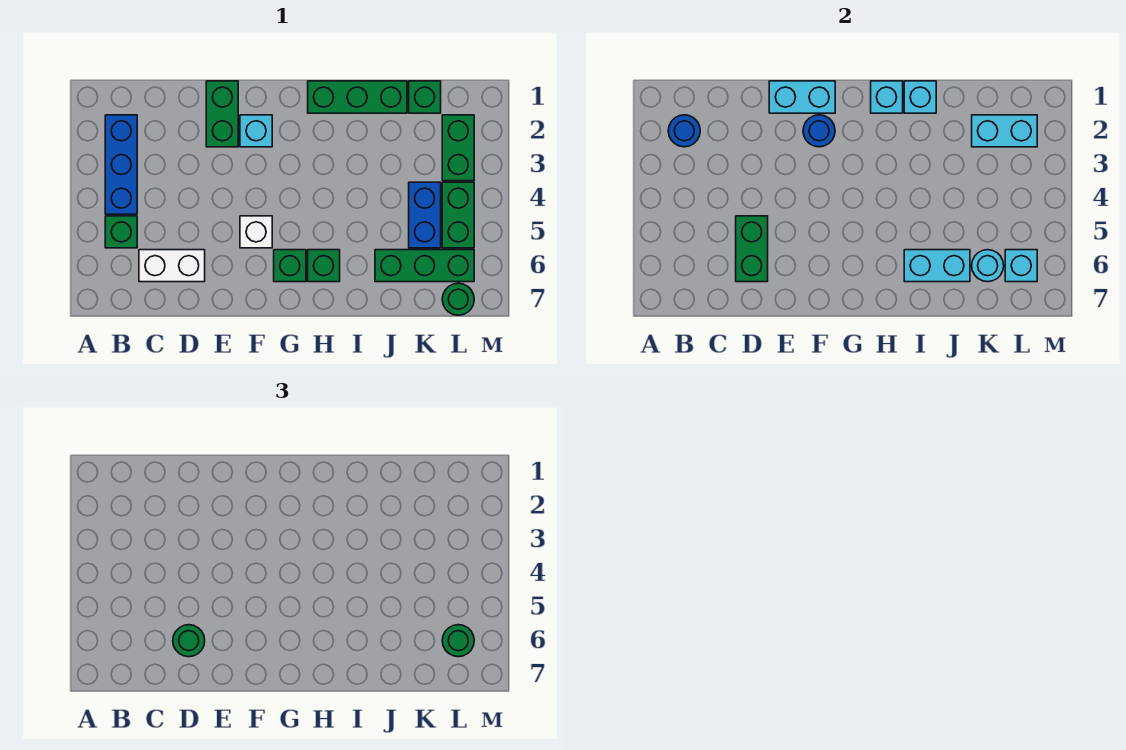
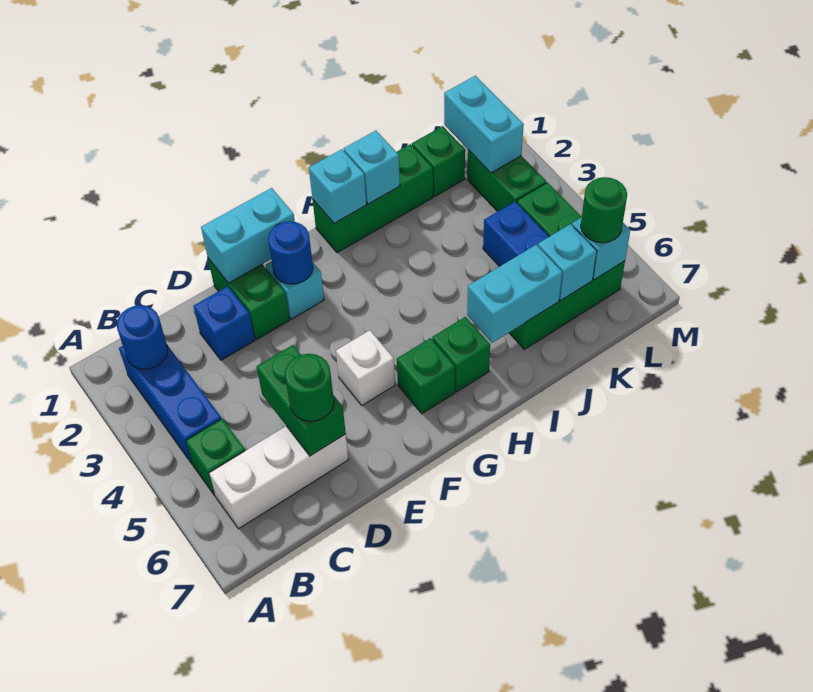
white 1x2 brick [139,250,205,282] -> white 1x3 brick [209,426,349,529]
none -> blue 1x1 brick [194,286,255,360]
cyan 1x2 brick [972,115,1037,147] -> cyan 1x2 brick turned to [444,76,524,173]
cyan 1x1 round brick [972,250,1004,282] -> cyan 1x1 brick [538,224,597,300]
green 1x1 round brick [442,283,474,315] -> none

